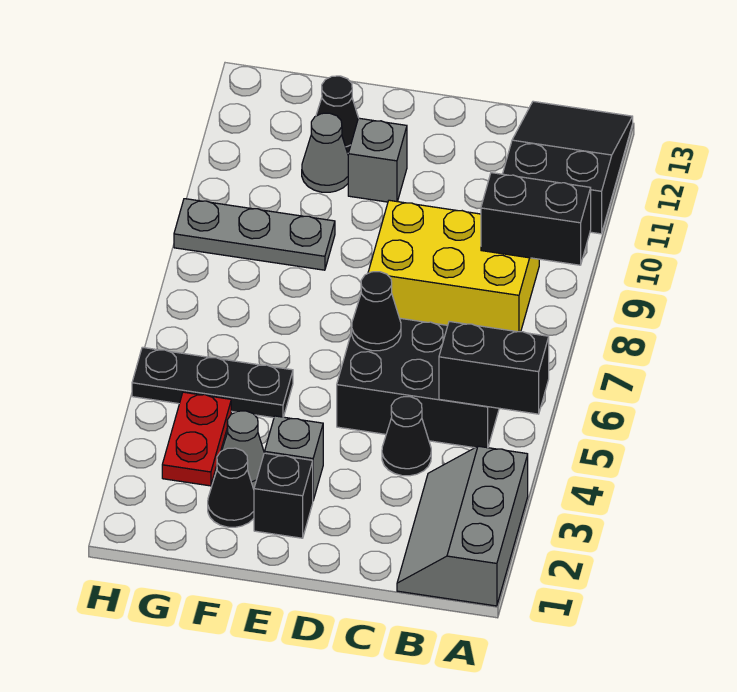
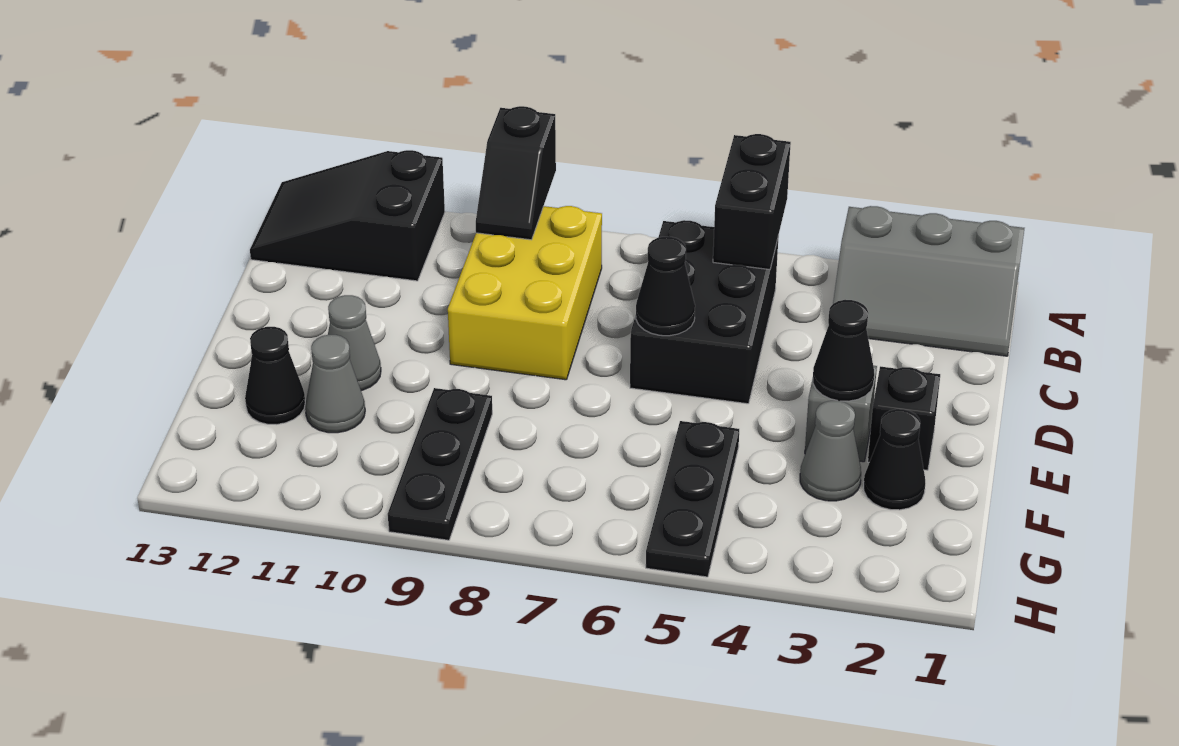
black 1x2 brick [481,173,591,265] -> black 1x2 slope [476,106,556,240]
black 1x1 cone [382,397,431,476] -> black 1x1 cone moved to [813,300,874,401]
grey 1x1 brick [348,118,407,202] -> grey 1x1 cone [328,295,381,391]
grey 1x3 plate [174,199,335,270] -> black 1x3 plate [388,388,492,540]
red 1x2 plate [162,392,231,486] -> none

